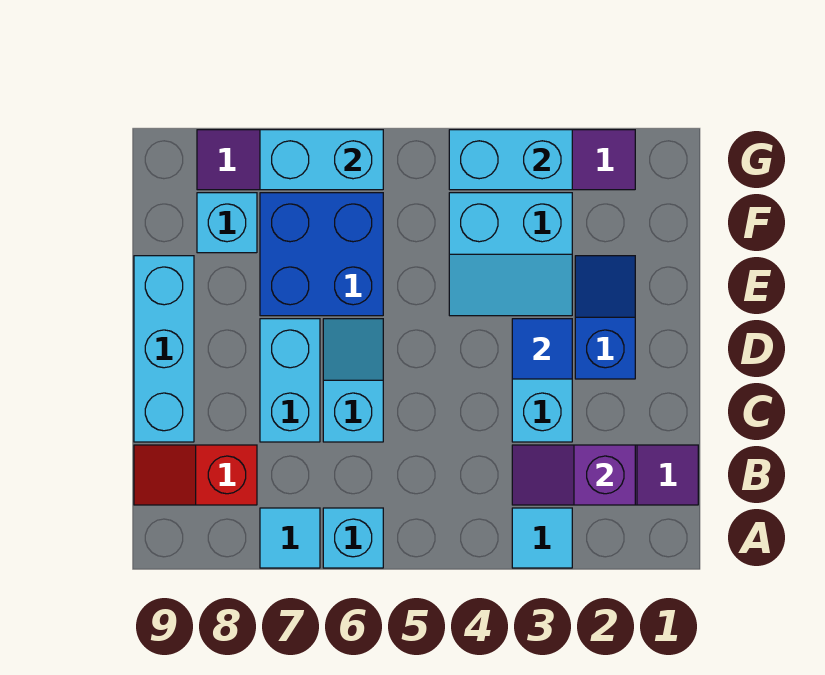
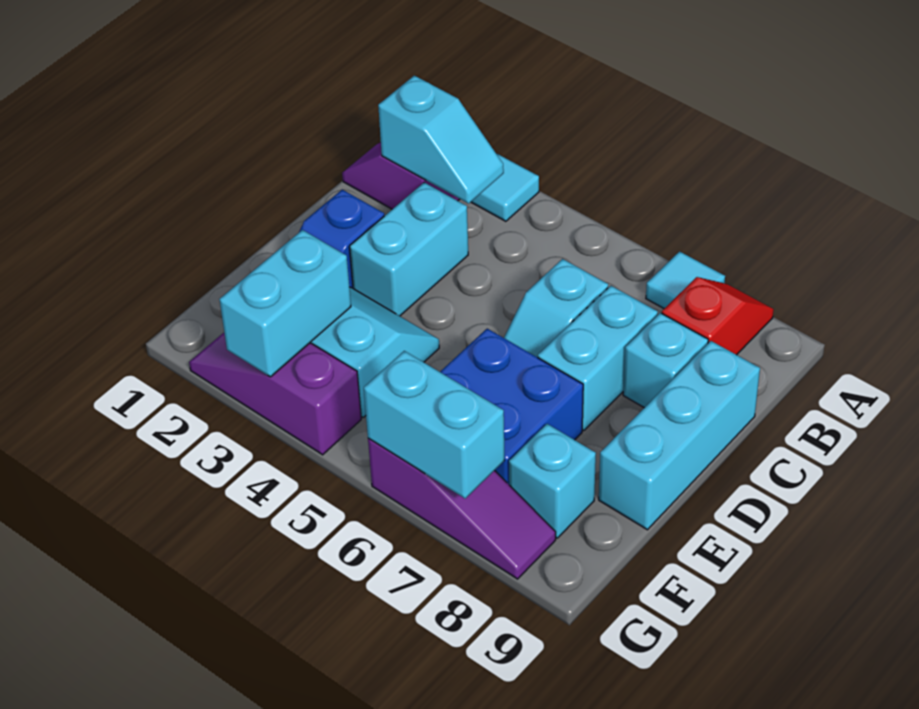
cyan 1x1 brick [323,508,383,568] -> cyan 1x1 brick moved to [623,313,708,408]
purple 1x2 slope [512,445,635,505] -> cyan 1x2 slope [378,76,504,204]
red 1x2 slope [134,445,257,505] -> red 1x2 slope turned to [662,277,774,355]
blue 1x1 tile [512,319,572,379] -> none
cyan 1x2 brick [449,130,572,190] -> cyan 1x2 brick turned to [219,230,351,377]

